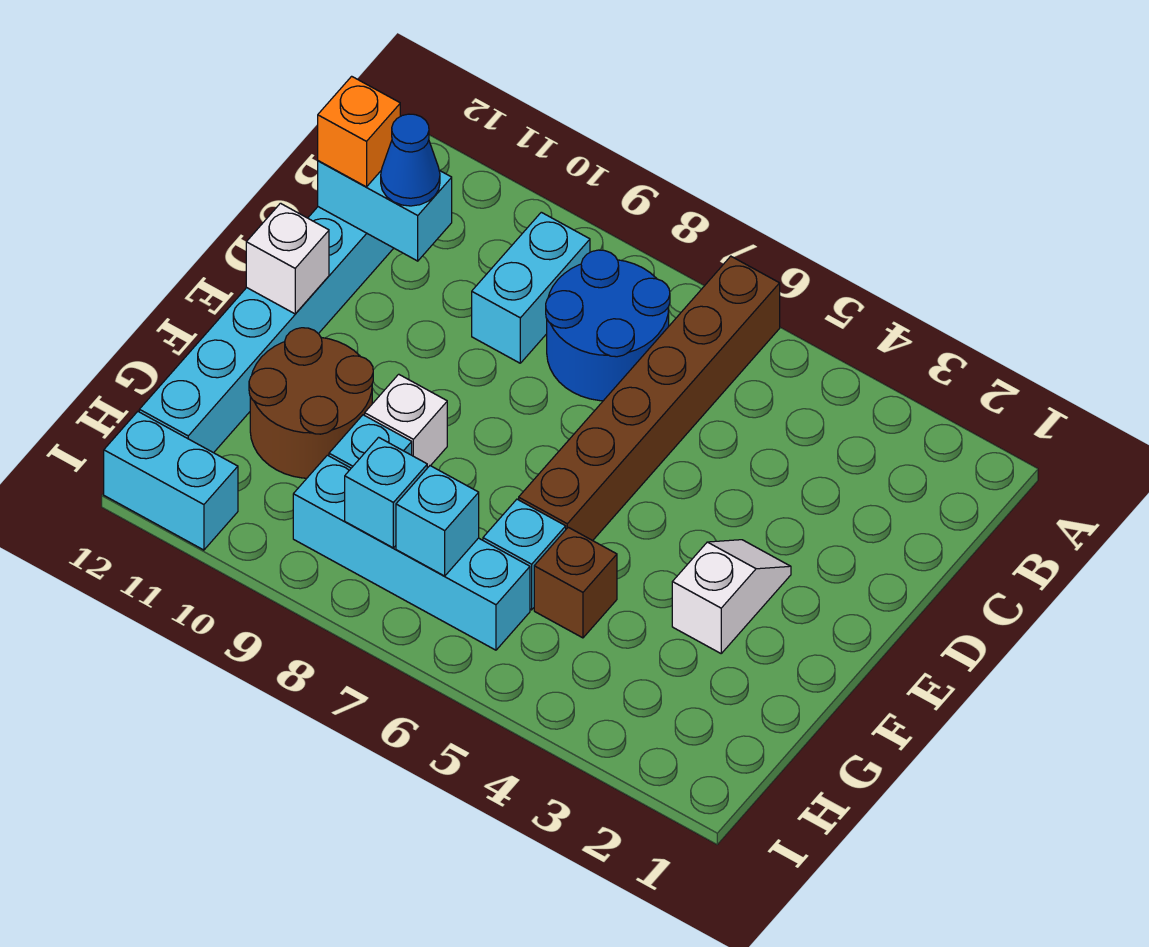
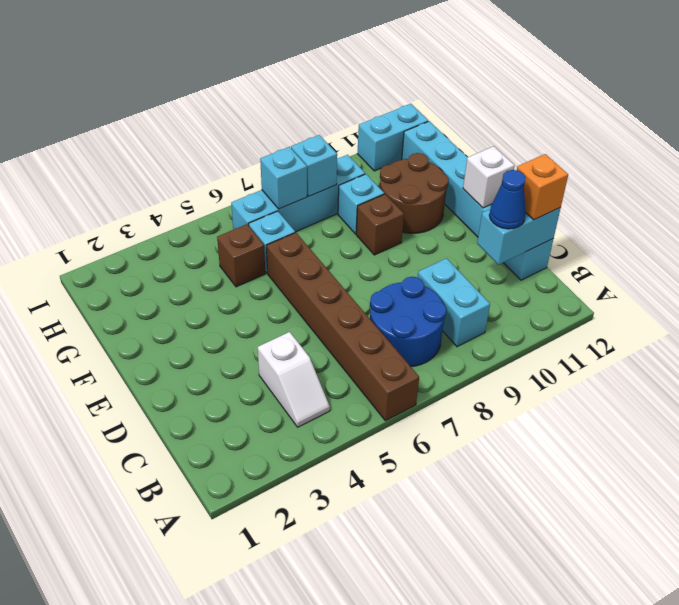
white 1x2 slope [672,540,791,653] -> white 1x2 slope moved to [258,332,330,427]
white 1x1 brick [365,374,447,468] -> brown 1x1 brick [356,194,404,255]

